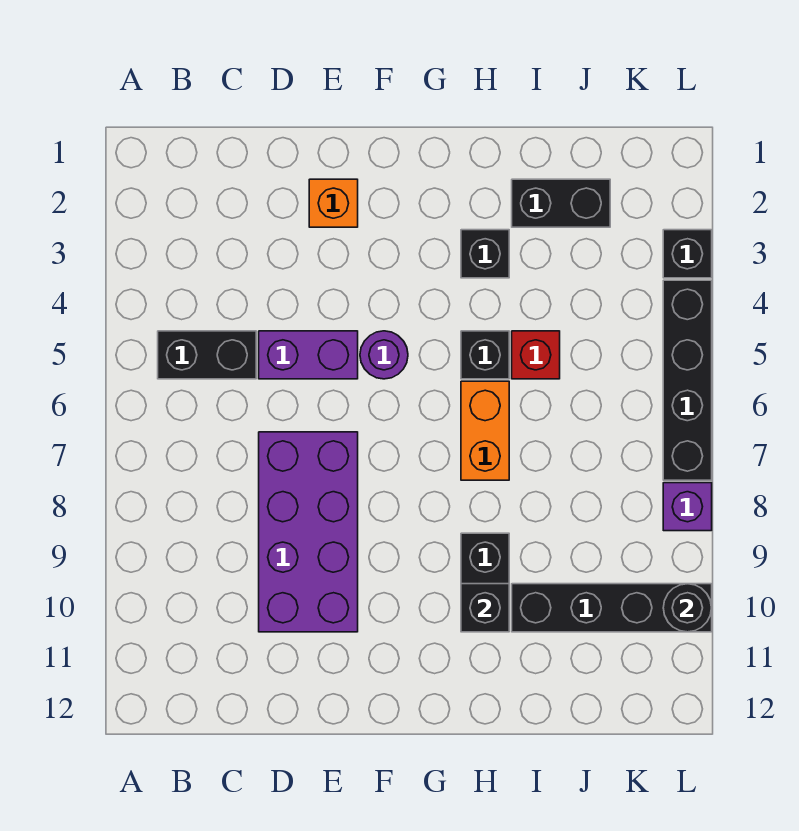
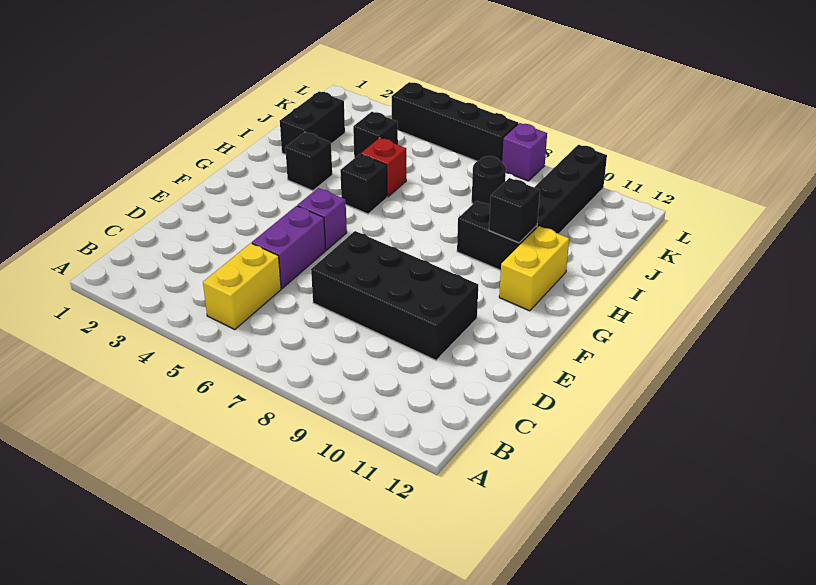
black 1x2 brick [158,331,256,379] -> yellow 1x2 brick [203,243,281,330]
purple 2x4 brick [259,432,358,632] -> black 2x4 brick [311,231,478,360]
orange 1x1 brick [309,179,358,227] -> none
purple 1x1 round brick [360,331,408,379] -> purple 1x1 brick [298,188,347,250]
none -> yellow 1x2 brick [499,226,569,311]
orange 1x2 brick [461,381,509,480] -> none
black 1x1 brick [663,230,712,278] -> black 1x1 brick moved to [353,112,398,158]
black 1x1 round brick [663,584,712,632] -> black 1x1 round brick moved to [472,156,506,205]

